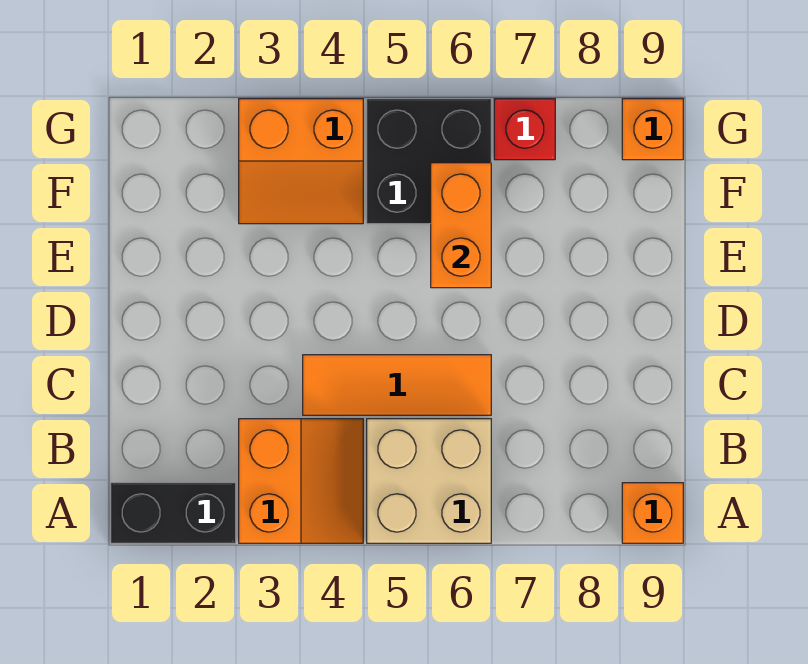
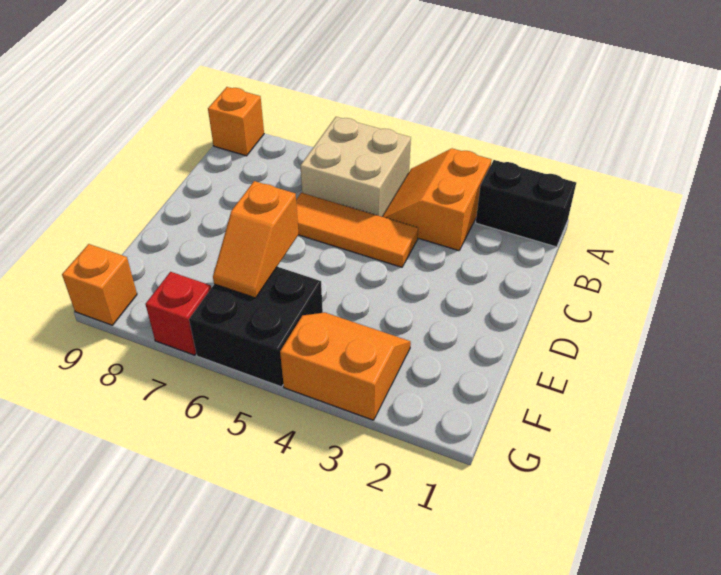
orange 1x2 brick [431,163,491,288] -> orange 1x2 slope [213,181,298,298]

